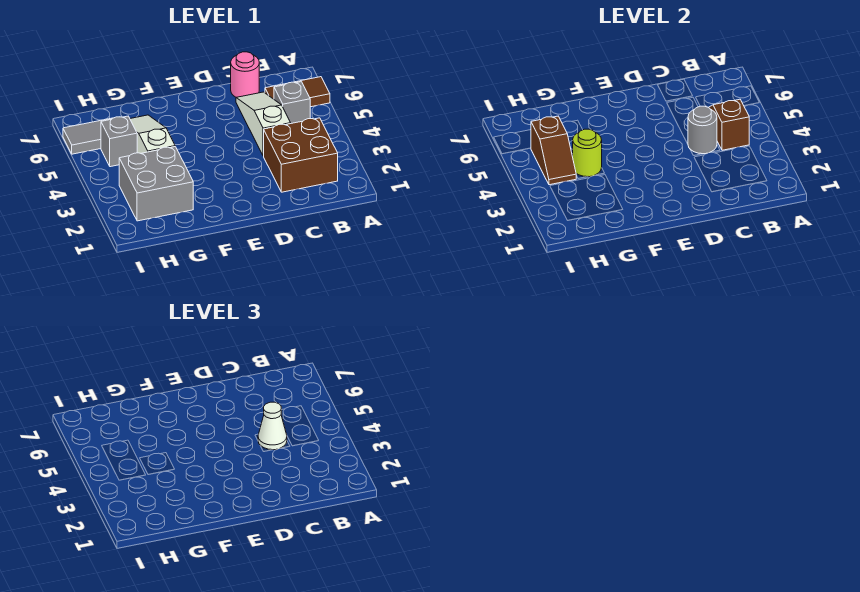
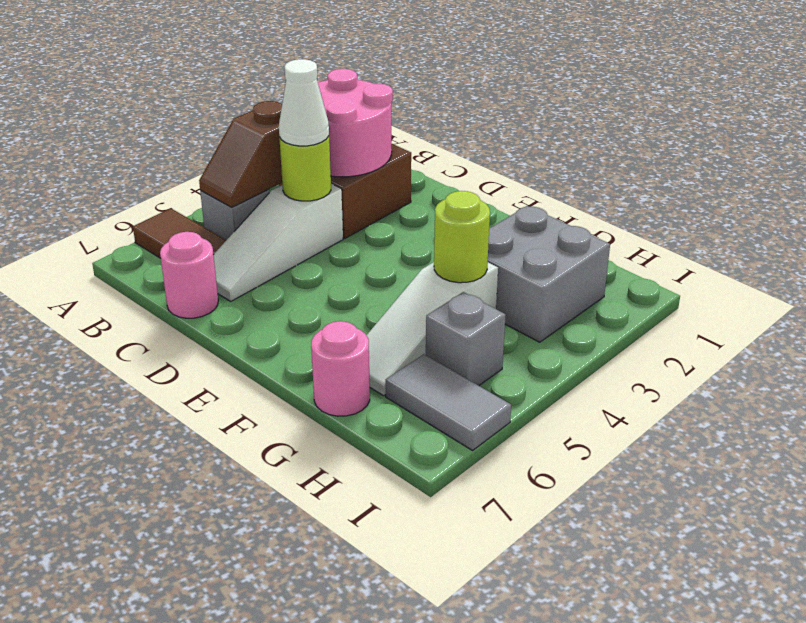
none -> pink 2x2 round brick [318,69,393,177]
grey 1x1 round brick [688,106,717,154] -> lime 1x1 round brick [279,136,331,201]
none -> pink 1x1 round brick [311,321,370,416]
brown 1x2 slope [531,116,576,185] -> none

